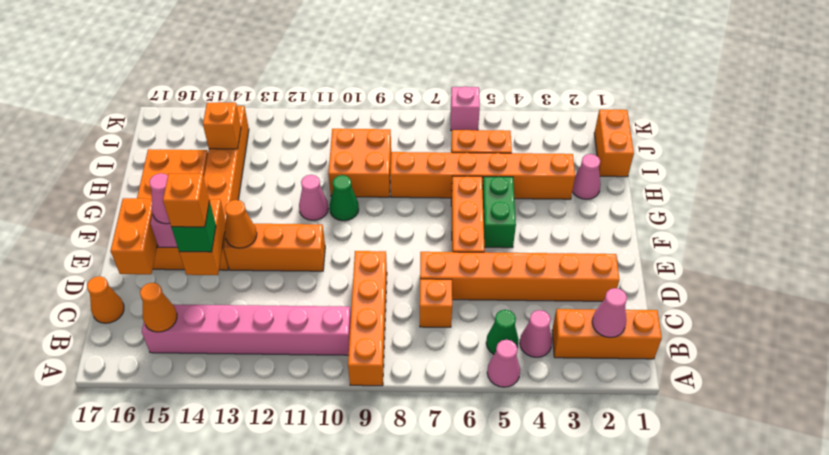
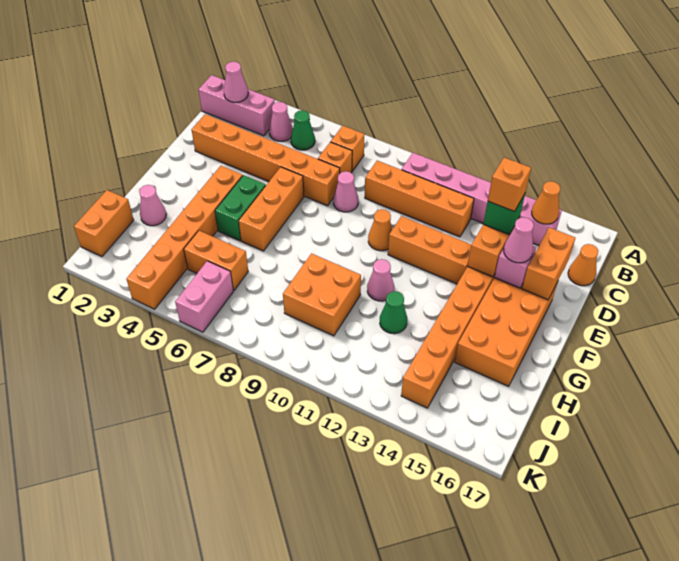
pink 1x1 cone [487,340,520,387] -> pink 1x1 cone moved to [333,171,358,212]
orange 1x4 brick [348,251,387,386] -> orange 1x4 brick turned to [365,161,474,237]
orange 1x3 brick [552,309,662,359] -> pink 1x3 brick [198,75,275,136]
orange 1x1 cone [225,200,257,248] -> orange 1x1 cone moved to [368,209,392,251]
green 1x1 cone [329,175,359,221] -> green 1x1 cone moved to [380,291,407,334]
orange 1x6 brick [390,152,575,199] -> orange 1x6 brick turned to [126,166,243,309]
orange 1x1 brick [203,102,241,149] -> orange 1x1 brick moved to [331,126,365,171]
pink 1x1 brick [451,86,480,131] -> pink 1x2 brick [175,261,233,332]

